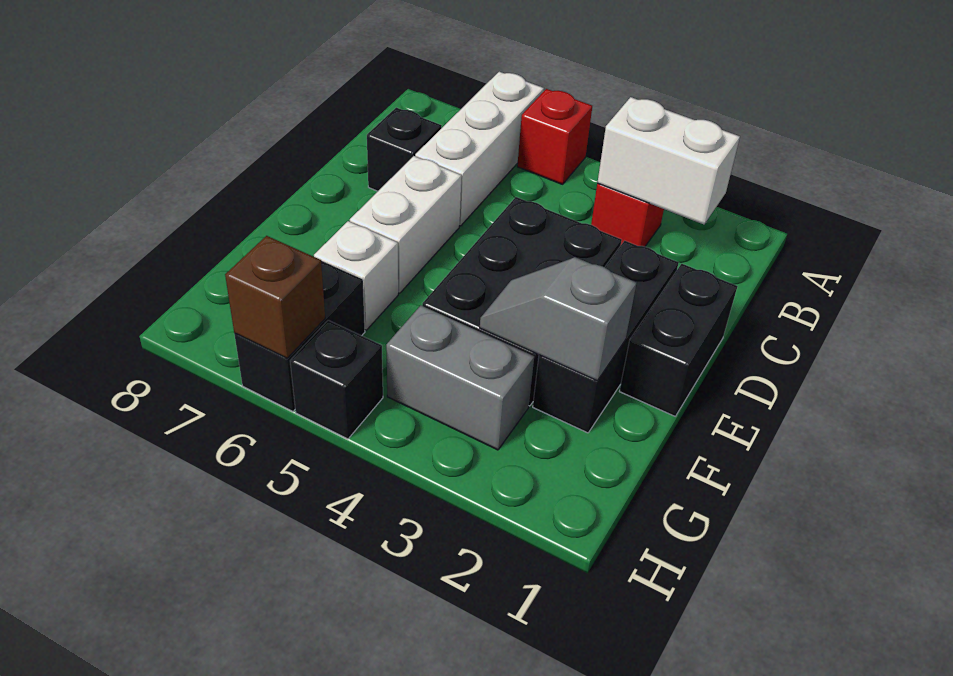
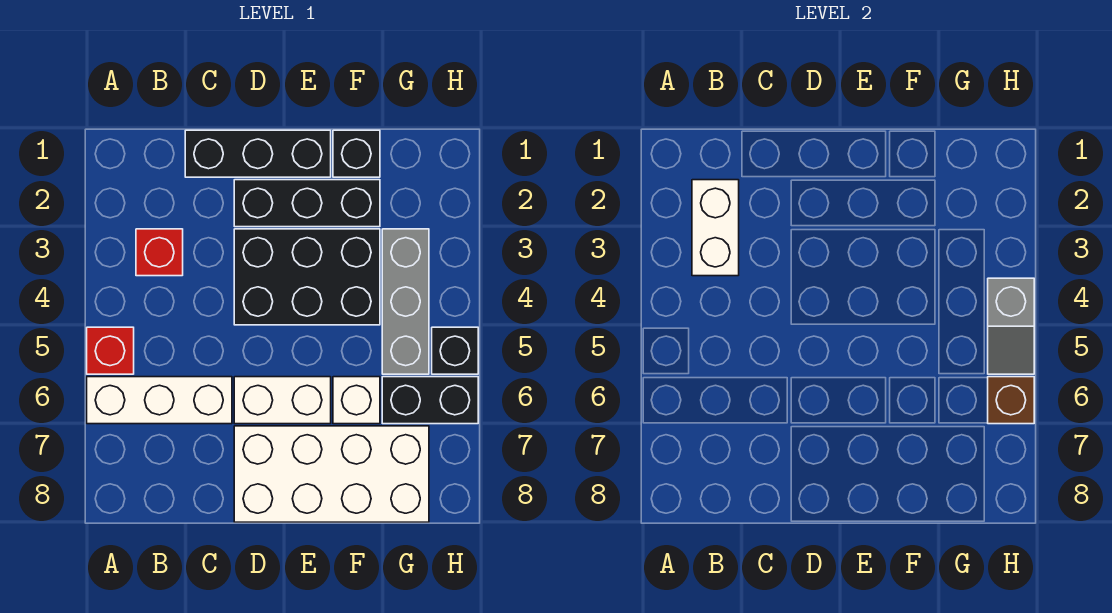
black 1x1 brick [367,108,442,191] -> black 1x1 brick moved to [333,130,380,177]
black 1x2 brick [619,264,737,416] -> black 1x3 brick [185,130,331,177]
none -> white 2x4 brick [234,426,429,522]
grey 1x2 slope [480,257,636,381] -> grey 1x2 slope moved to [988,278,1034,374]
grey 1x2 brick [386,305,534,450] -> grey 1x3 brick [382,229,429,374]

